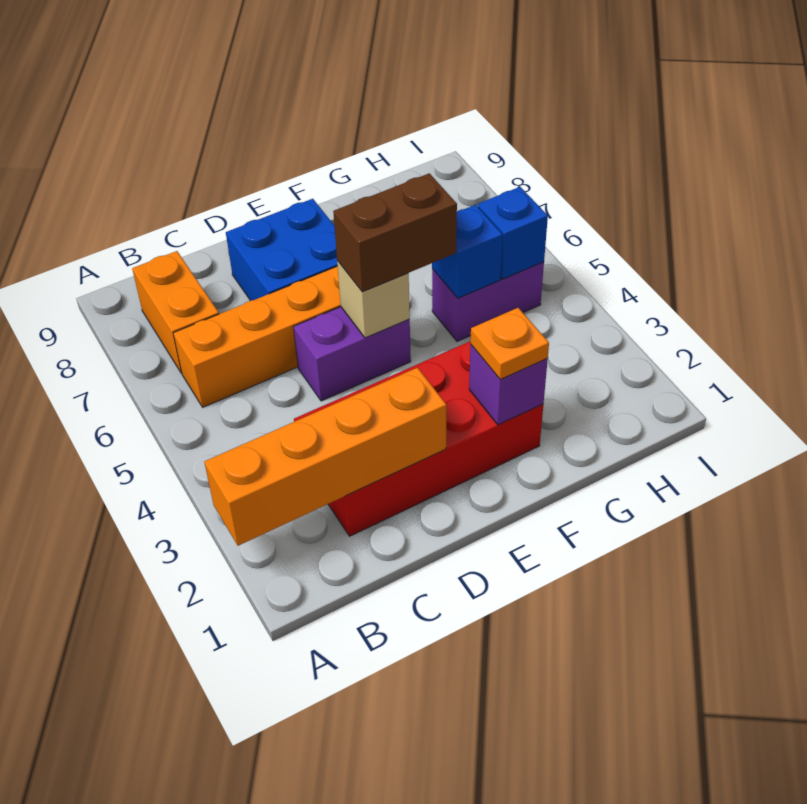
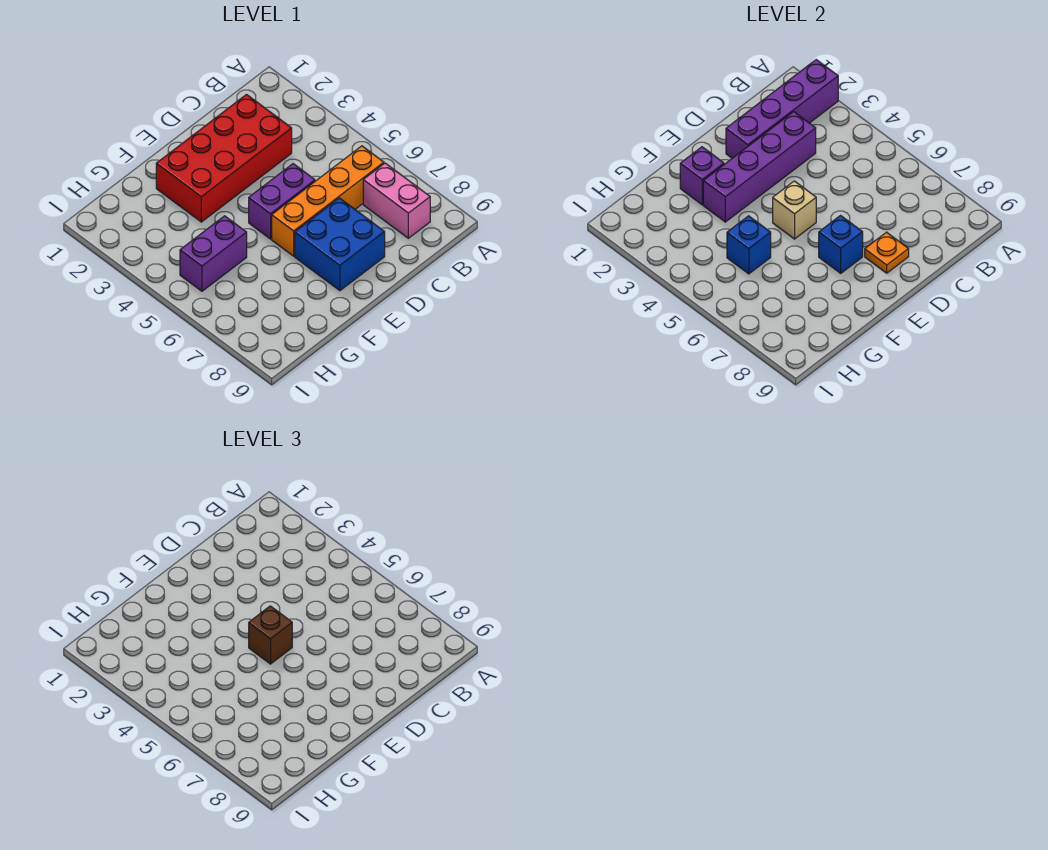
orange 1x4 brick [204,368,447,546] -> purple 1x4 brick [726,60,838,158]
orange 1x2 brick [132,251,219,373] -> pink 1x2 brick [363,163,430,238]
none -> purple 1x4 brick [703,112,816,222]
brown 1x2 brick [333,173,457,292] -> brown 1x1 brick [249,606,292,664]
orange 1x1 plate [470,308,549,380] -> orange 1x1 plate moved to [865,232,909,273]
blue 1x1 brick [478,187,548,279] -> blue 1x1 brick moved to [819,216,863,273]

